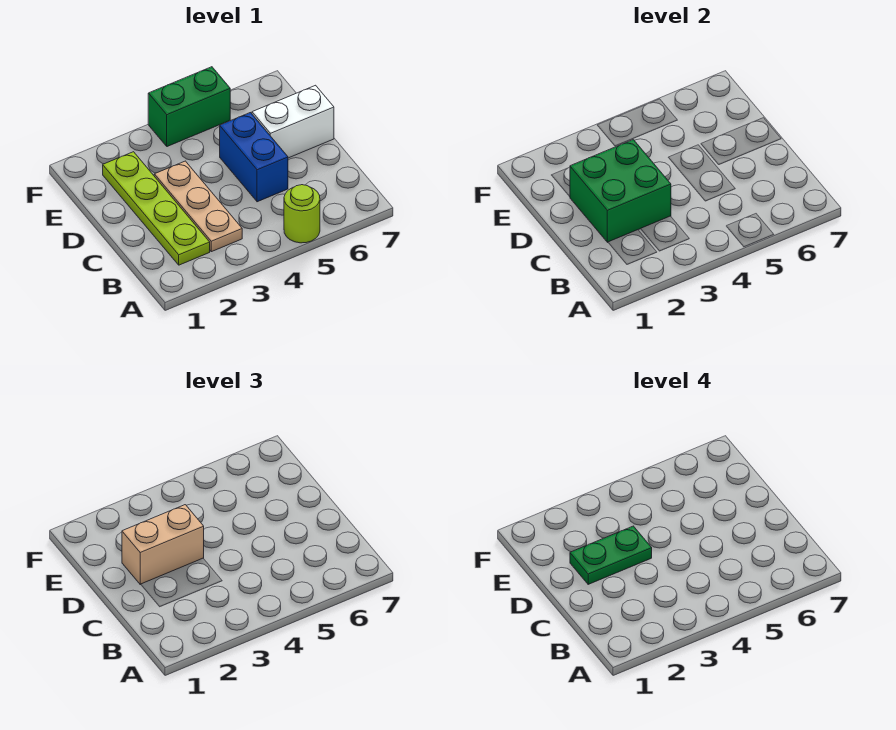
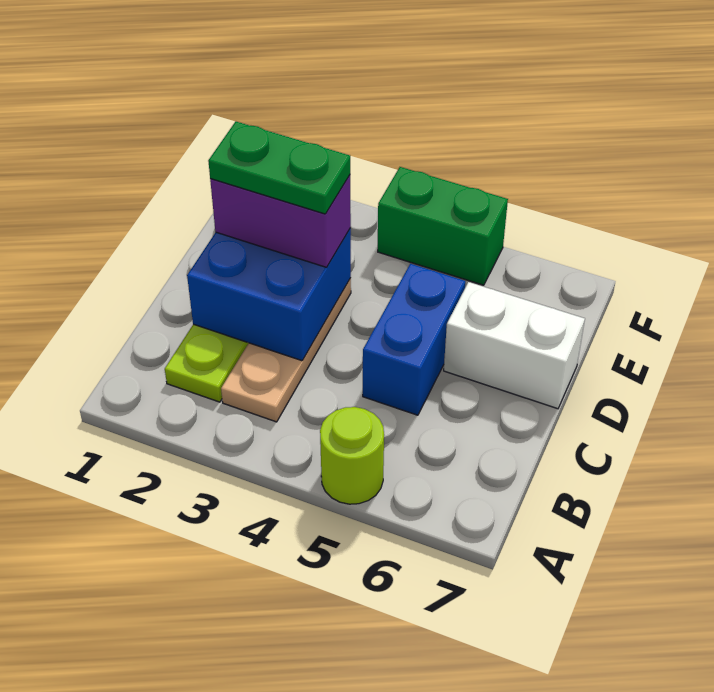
green 2x2 brick [570,140,671,242] -> blue 2x2 brick [187,228,351,361]
tan 1x2 brick [122,505,204,584] -> purple 1x2 brick [210,175,351,267]

